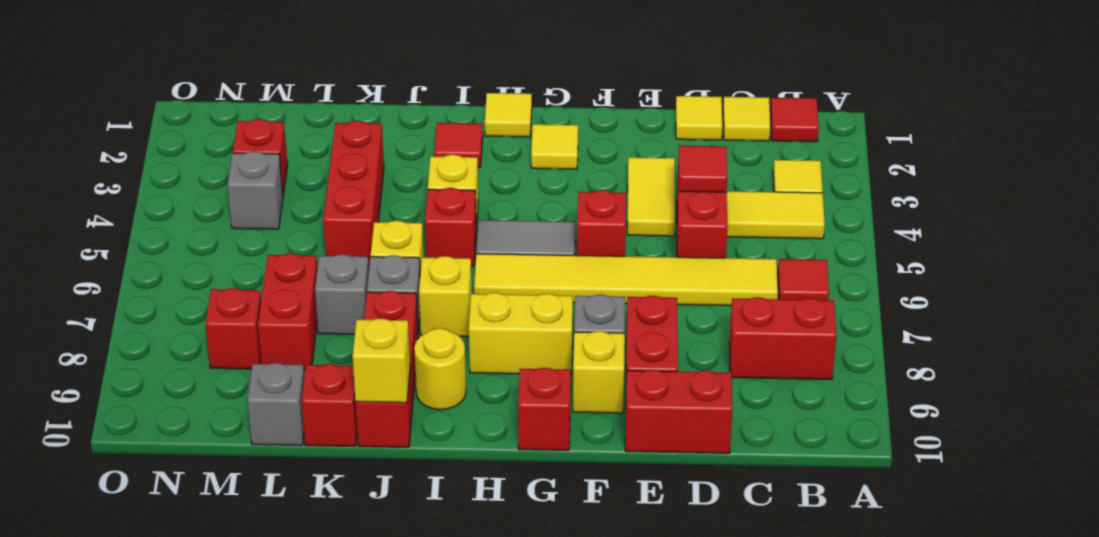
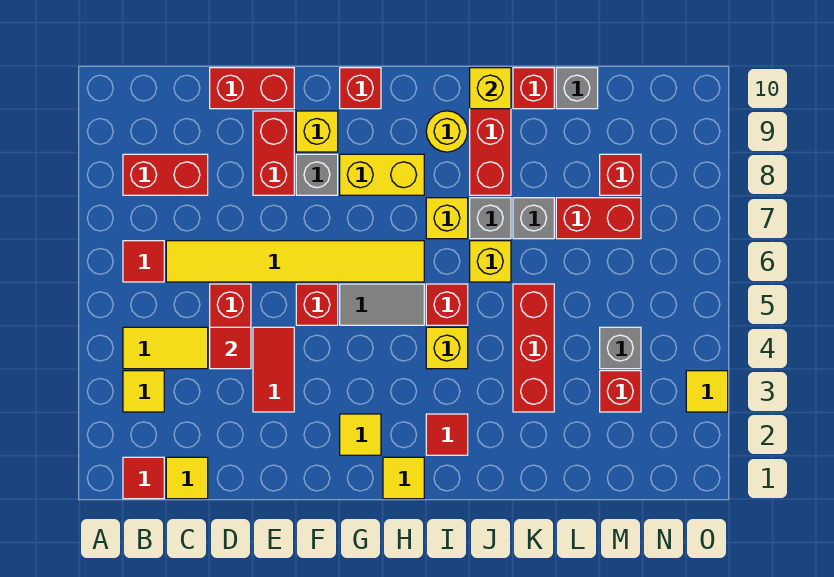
yellow 1x1 tile [676,96,722,140] -> yellow 1x1 tile moved to [686,371,728,412]
yellow 1x2 tile [627,157,675,236] -> red 1x2 tile [253,327,294,412]
red 1x2 brick [258,254,318,370] -> red 1x2 brick turned to [556,198,641,239]

